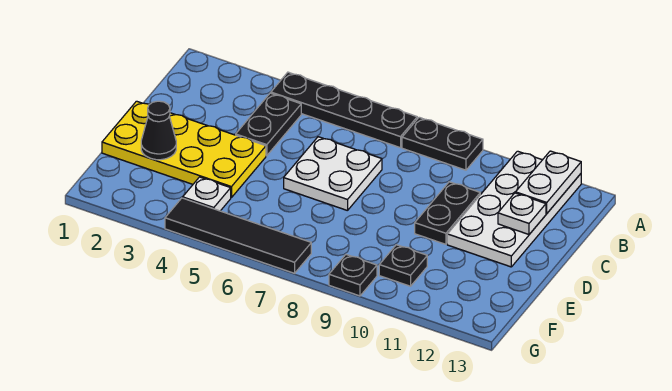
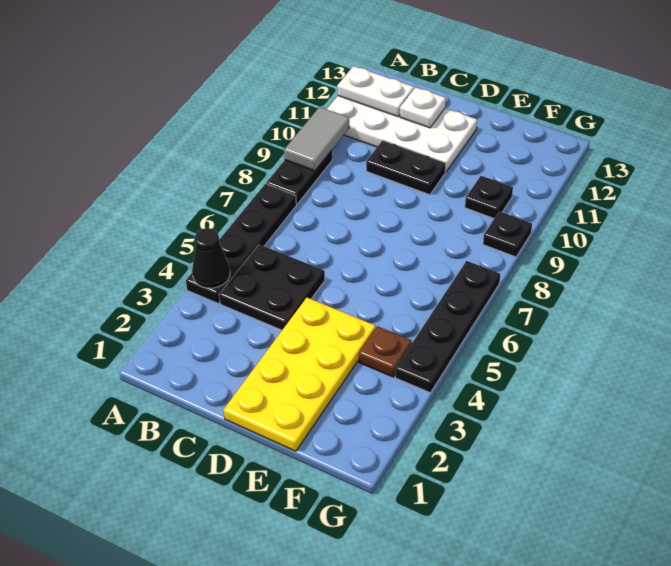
none -> grey 1x2 tile [284,107,349,171]
black 1x2 plate [236,93,301,156] -> black 2x2 plate [219,244,325,330]
white 2x2 plate [284,137,382,211] -> none
black 1x1 cone [141,101,176,160] -> black 1x1 cone moved to [192,228,230,288]
white 1x1 plate [183,177,231,211] -> brown 1x1 plate [359,326,412,377]
black 1x4 tile [165,198,311,273] -> black 1x4 plate [395,261,500,393]

